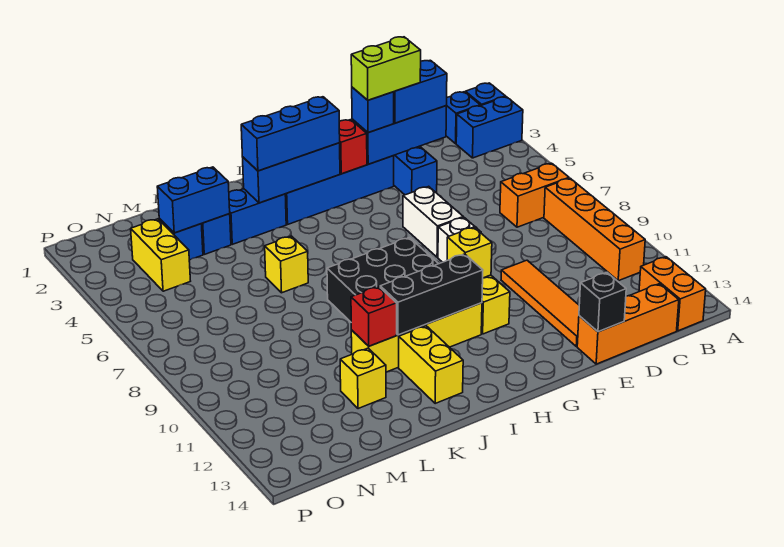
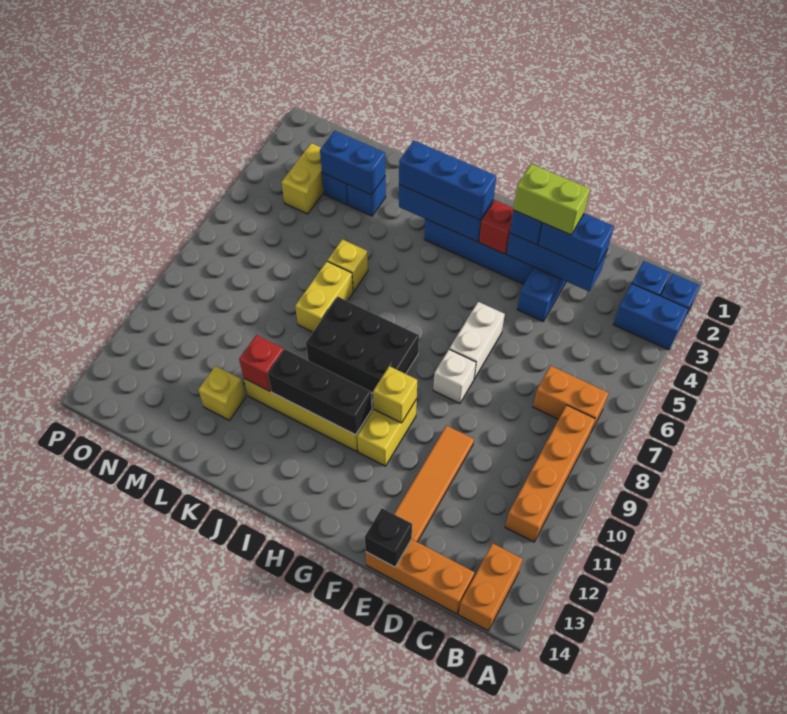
blue 1x2 brick [229,189,286,244] -> none
yellow 1x2 brick [399,326,463,403] -> yellow 1x2 brick moved to [295,261,353,332]

